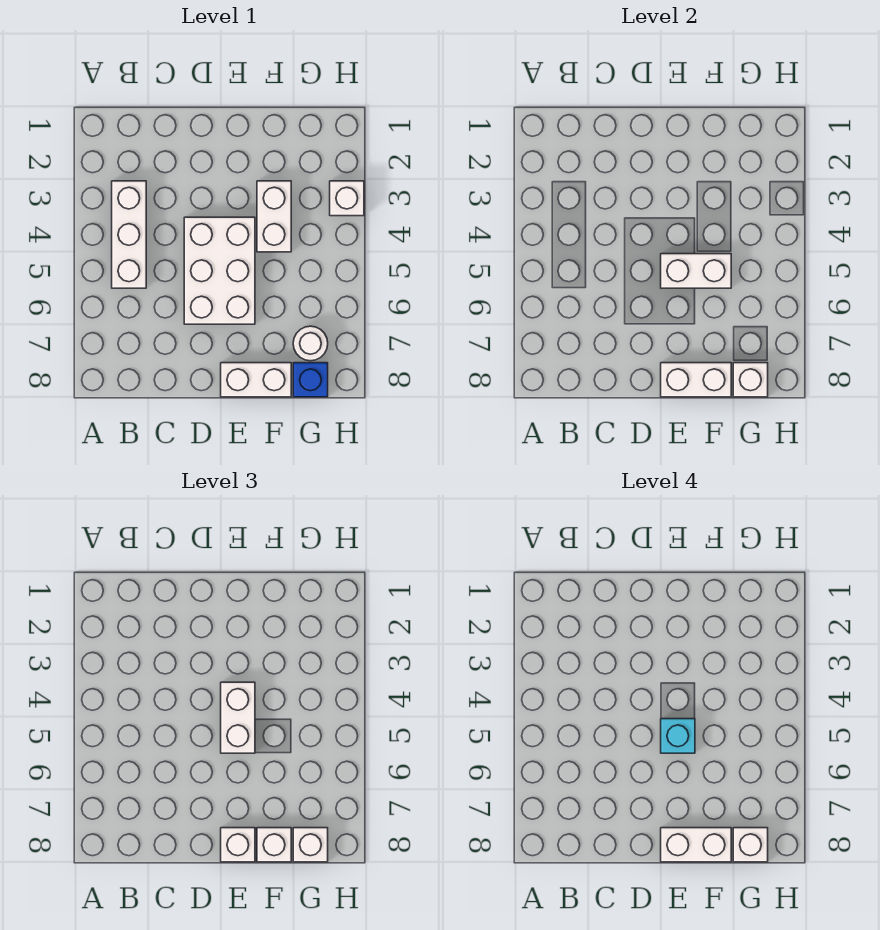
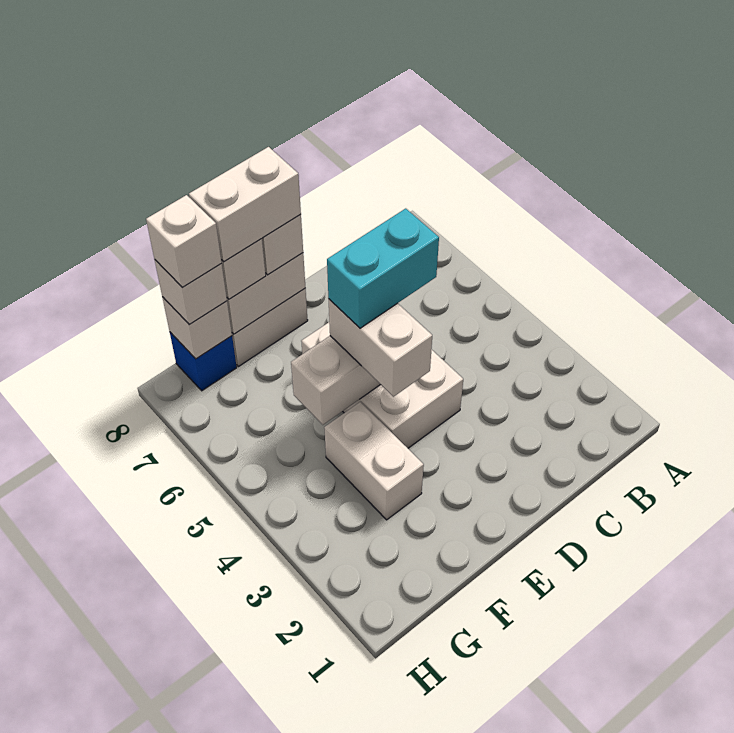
white 1x3 brick [112,181,146,288] -> none
cyan 1x1 brick [661,719,695,753] -> cyan 1x2 brick [327,209,439,328]
white 1x1 round brick [293,326,328,361] -> none
white 1x1 brick [330,181,364,216] -> none

